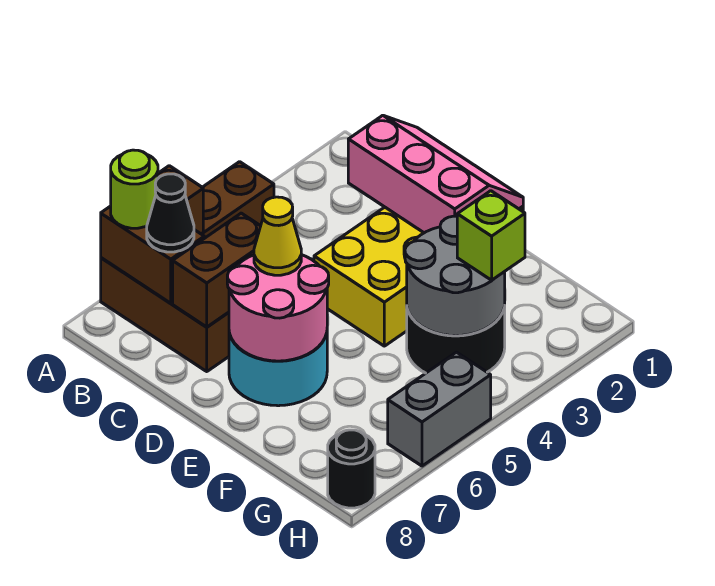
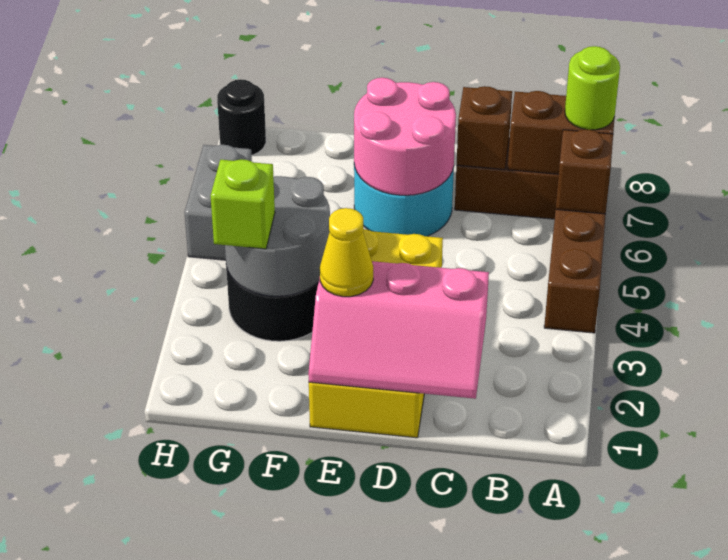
black 1x1 cone [147,174,194,252] -> none
brown 1x2 brick [173,213,261,327] -> brown 1x1 brick [456,86,512,169]
yellow 1x1 cone [254,197,301,275] -> yellow 1x1 cone moved to [320,208,373,297]

